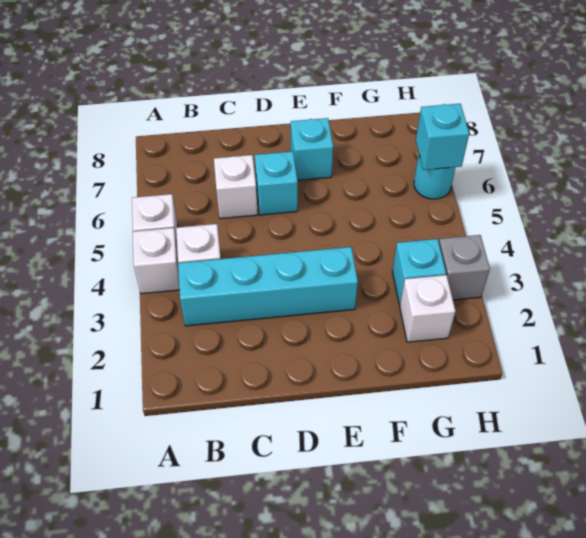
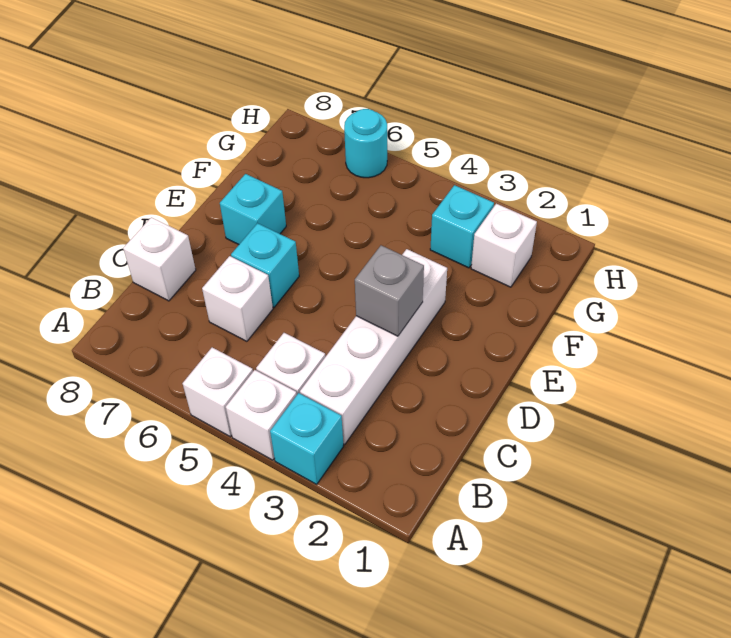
cyan 1x4 brick [178,247,358,326] -> white 1x4 brick [300,249,447,444]
none -> white 1x1 brick [123,217,196,301]
grey 1x1 brick [439,235,490,300] -> grey 1x1 brick moved to [355,245,424,336]
cyan 1x1 brick [416,104,469,170] -> cyan 1x1 brick moved to [270,393,343,484]

